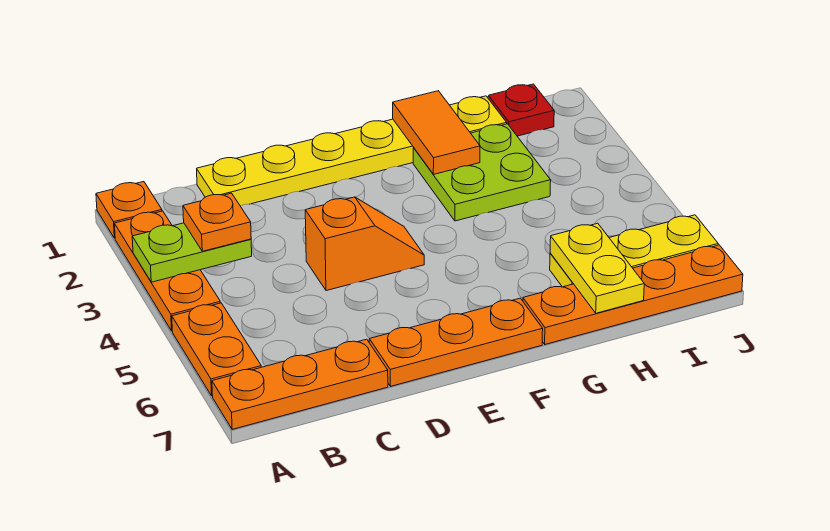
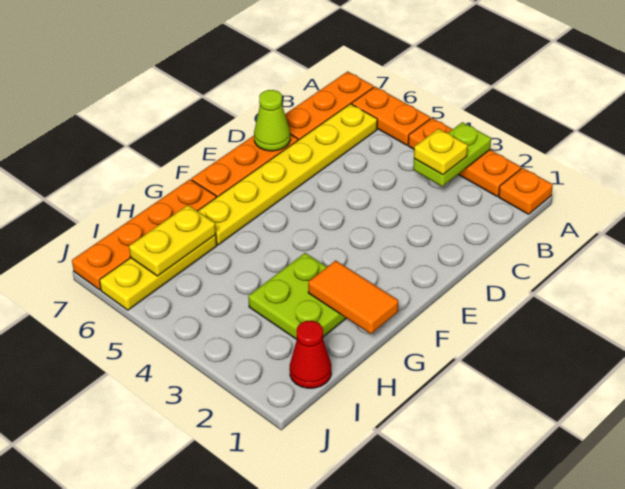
orange 1x1 plate [183,193,251,251] -> yellow 1x1 plate [414,129,468,175]
yellow 1x6 plate [197,96,507,206] -> yellow 1x6 plate moved to [198,104,377,245]
orange 1x2 slope [305,197,424,291] -> none
none -> lime 1x1 cone [254,90,290,151]
yellow 1x2 plate [550,223,644,313] -> yellow 1x2 plate turned to [129,205,216,276]
red 1x1 plate [488,84,554,136] -> red 1x1 cone [290,321,331,388]

